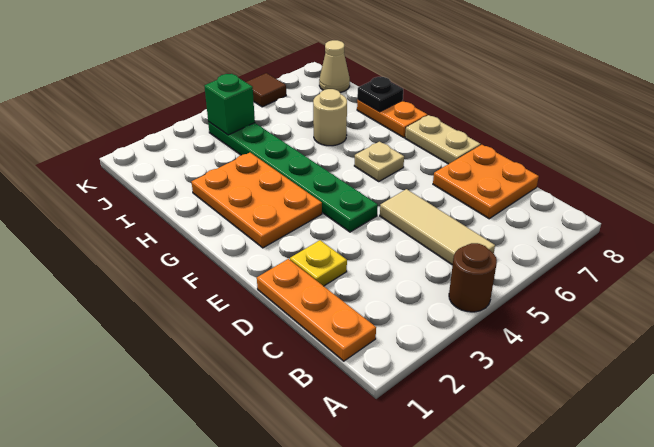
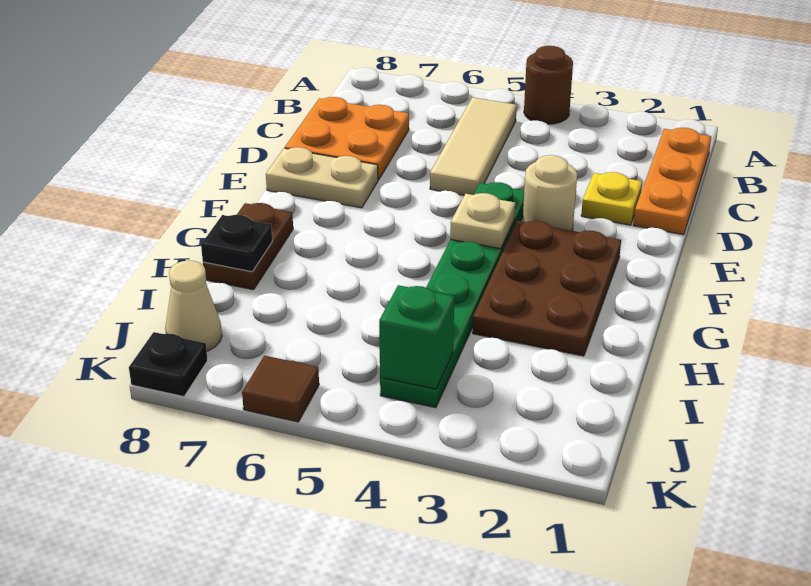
tan 1x2 plate [405,115,480,164] -> tan 1x2 plate turned to [266,147,378,208]
orange 2x3 plate [192,153,322,248] -> brown 2x3 plate [473,221,621,356]
tan 1x1 plate [354,142,404,181] -> tan 1x1 plate moved to [450,193,515,249]
orange 1x2 plate [357,100,427,138] -> brown 1x2 plate [203,203,293,290]
tan 1x1 round brick [313,89,347,146] -> tan 1x1 round brick moved to [523,155,577,231]
none -> black 1x1 plate [129,332,208,397]

